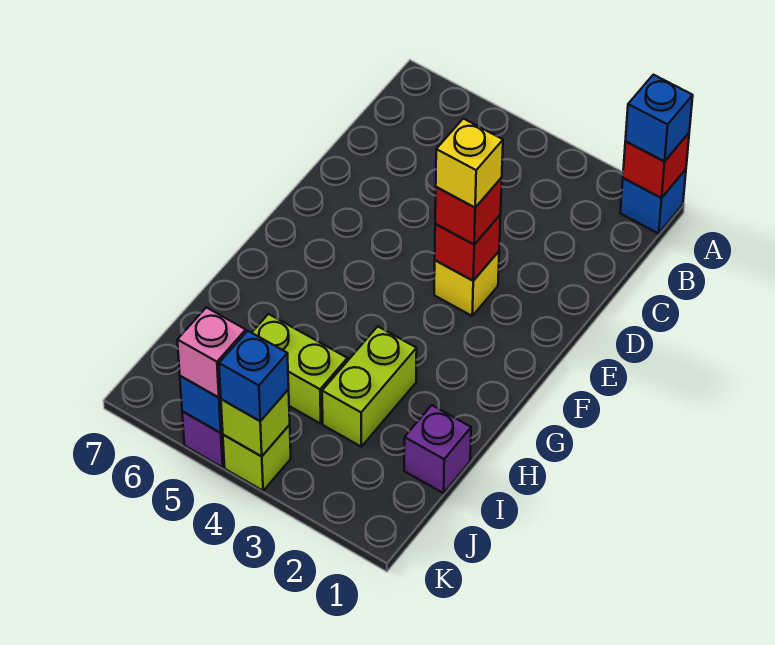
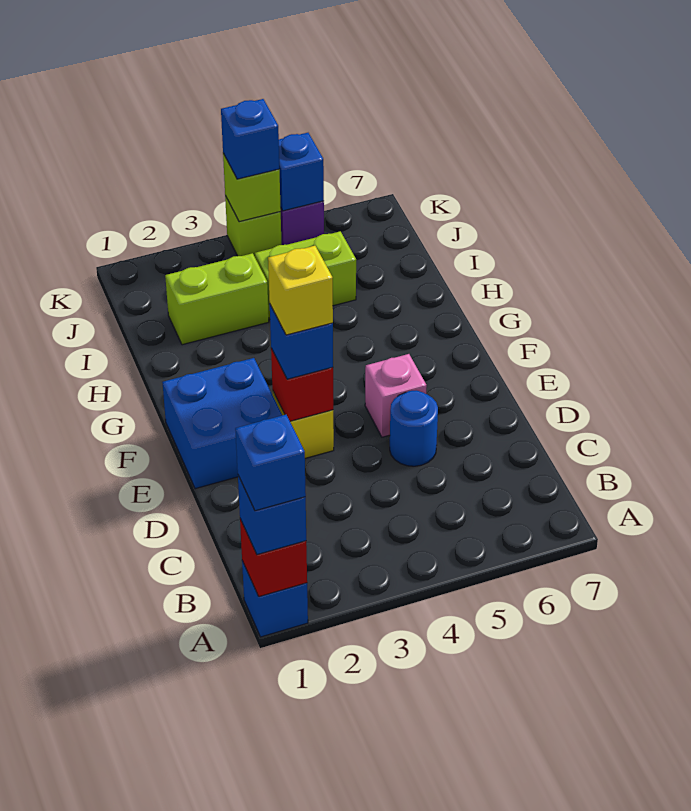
none -> blue 1x1 brick [235,415,306,511]
none -> blue 1x1 round brick [390,390,438,466]
none -> blue 2x2 brick [162,358,282,489]
red 1x1 brick [435,178,502,244] -> blue 1x1 brick [270,305,333,379]
lime 1x2 brick [322,327,417,447] -> lime 1x2 brick turned to [165,253,269,345]
purple 1x1 brick [404,405,471,493] -> none
pink 1x1 brick [178,307,246,398] -> pink 1x1 brick moved to [365,354,427,437]

